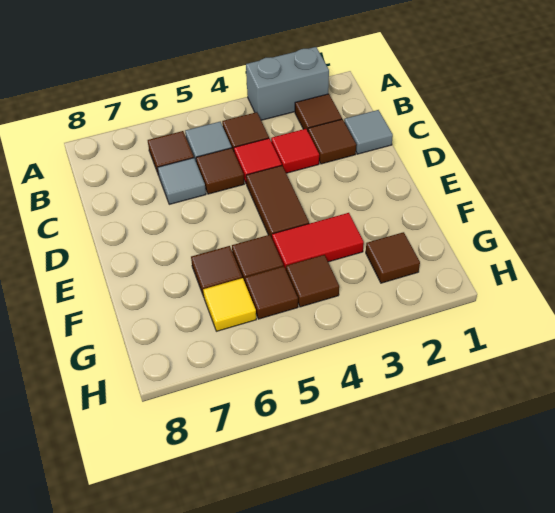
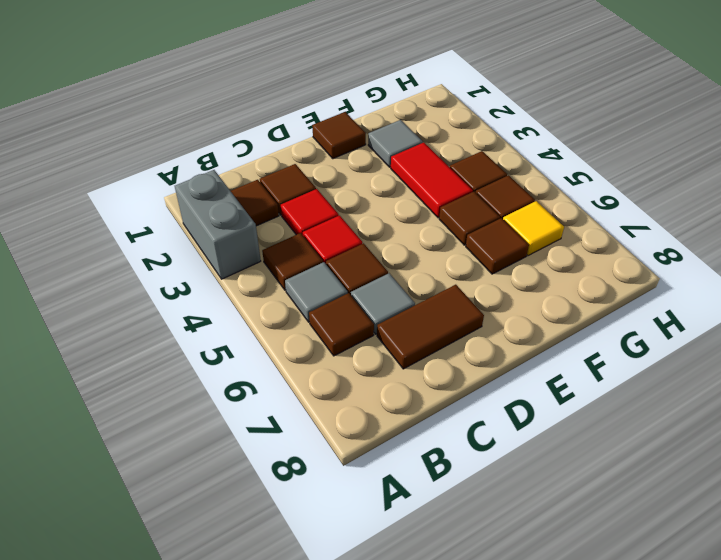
grey 1x1 tile [344,110,393,154] -> grey 1x1 tile moved to [368,120,423,167]
brown 1x2 tile [246,166,309,237] -> brown 1x2 tile moved to [377,285,484,369]
brown 1x1 tile [366,232,420,283] -> brown 1x1 tile moved to [312,112,366,159]

